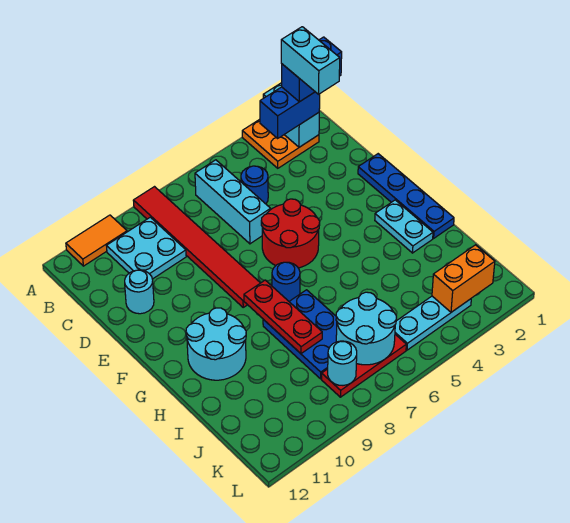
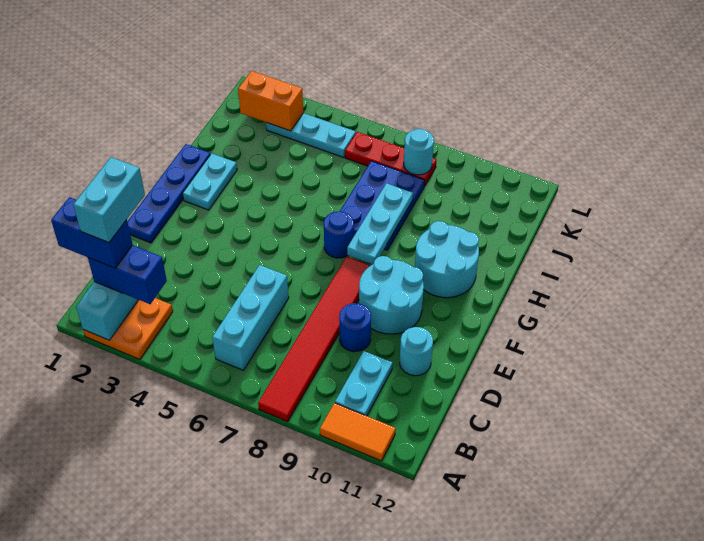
cyan 2x2 plate [107,217,186,279] -> cyan 1x2 plate [335,351,393,416]
blue 1x1 round brick [241,166,268,204] -> blue 1x1 round brick moved to [339,303,371,352]
red 2x2 round brick [261,199,320,268] -> none
red 1x3 plate [244,280,322,354] -> cyan 1x3 plate [347,183,413,265]
cyan 2x2 round brick [336,292,396,365] -> cyan 2x2 round brick moved to [359,256,424,334]

